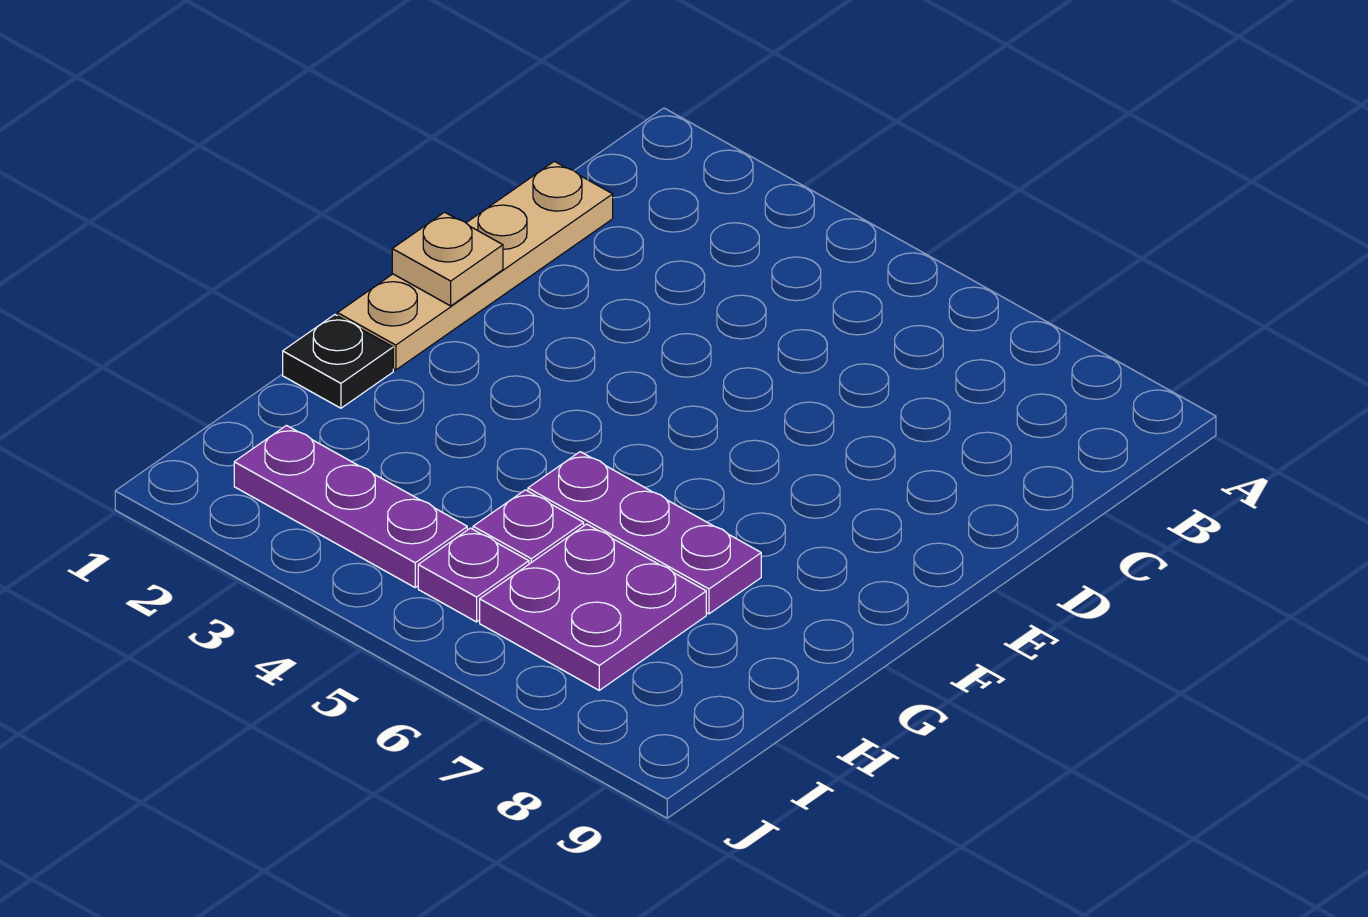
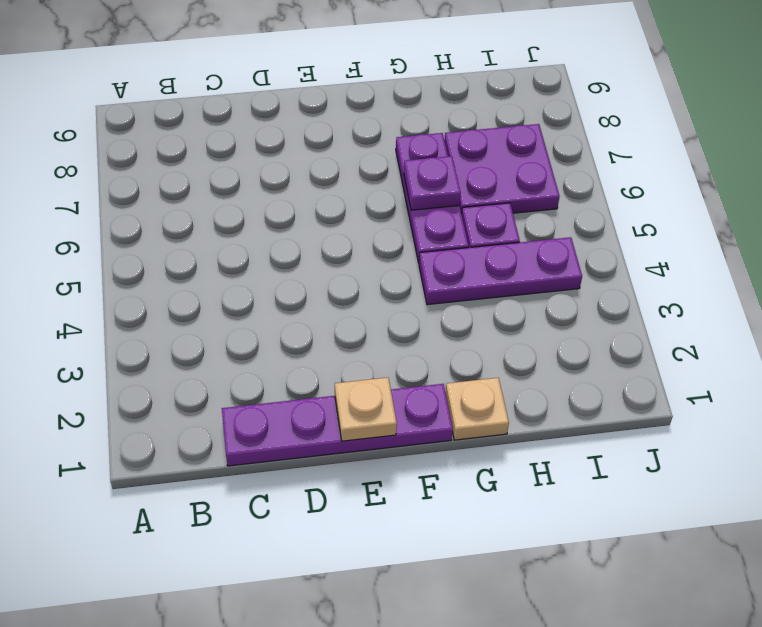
tan 1x4 plate [337,161,613,370] -> purple 1x4 plate [222,384,453,466]
black 1x1 plate [283,315,393,408] -> tan 1x1 plate [445,378,509,440]
purple 1x3 plate [234,425,467,587] -> purple 1x3 plate turned to [419,237,582,305]
purple 1x1 plate [418,528,529,622] -> purple 1x1 plate moved to [404,156,461,210]

